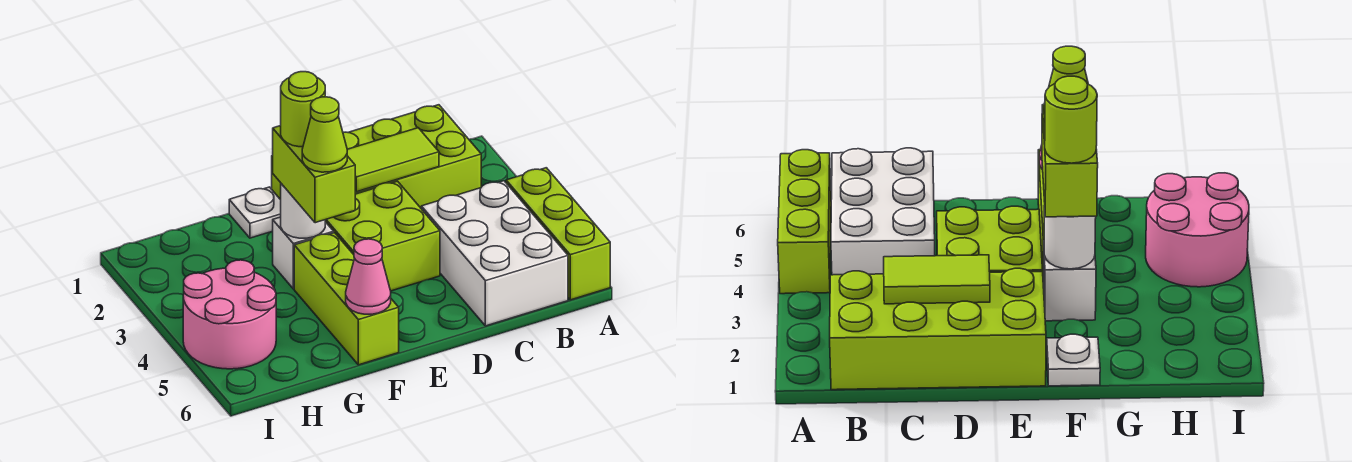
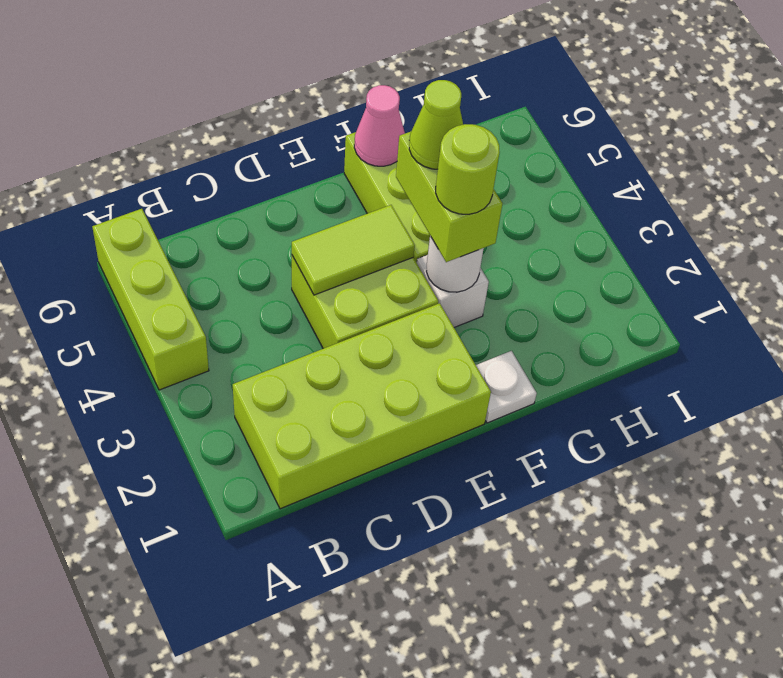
white 2x3 brick [421,181,568,326] -> none
lime 1x2 tile [347,128,439,192] -> lime 1x2 tile moved to [292,205,415,295]
pink 2x2 round brick [183,260,276,369] -> none

